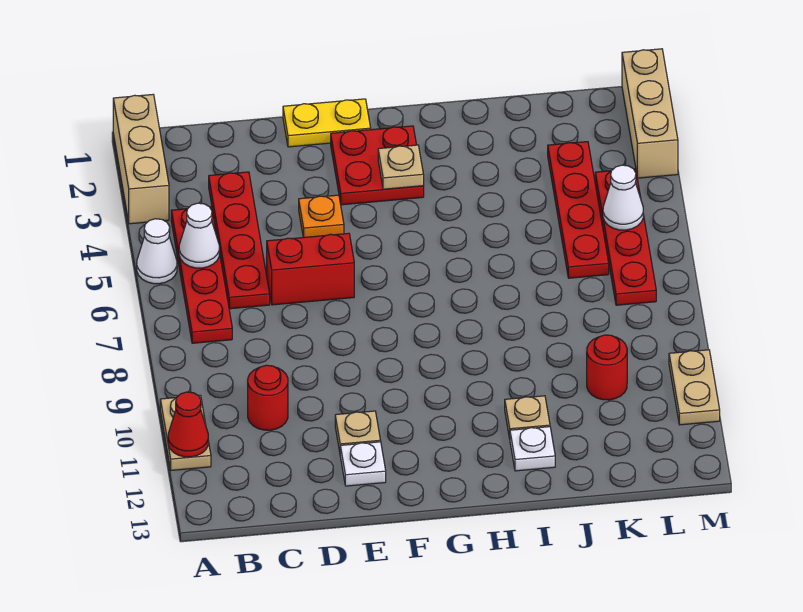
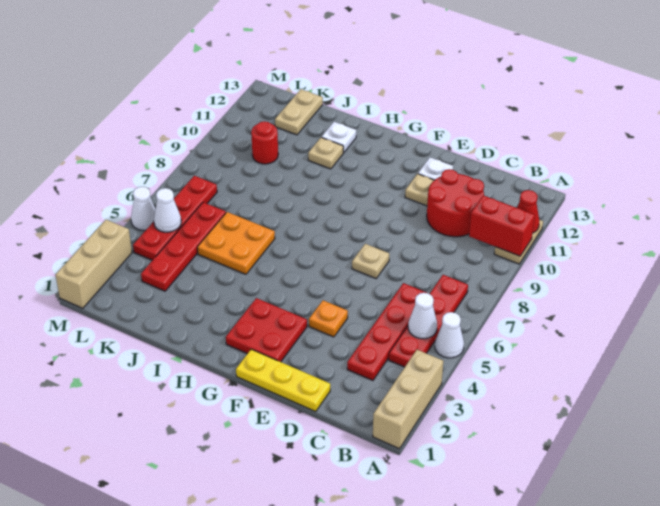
red 1x1 round brick [248,365,288,430] -> red 2x2 round brick [427,169,484,237]
red 1x2 brick [267,233,354,305] -> red 1x2 brick moved to [469,195,535,256]
yellow 1x2 plate [283,99,371,147] -> yellow 1x3 plate [236,349,330,411]
tan 1x1 plate [378,145,424,189] -> tan 1x1 plate moved to [352,244,389,278]
none -> orange 2x2 plate [197,212,275,274]
none -> white 1x1 cone [131,187,156,230]
tan 1x2 plate [669,350,720,425] -> tan 1x2 plate moved to [275,89,323,135]

